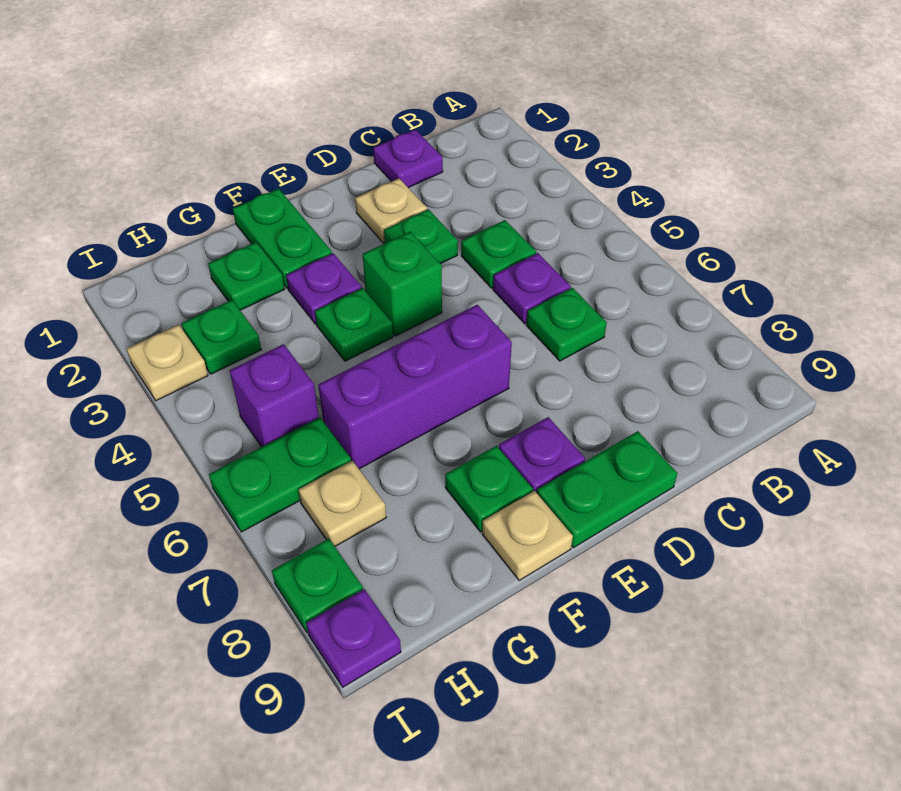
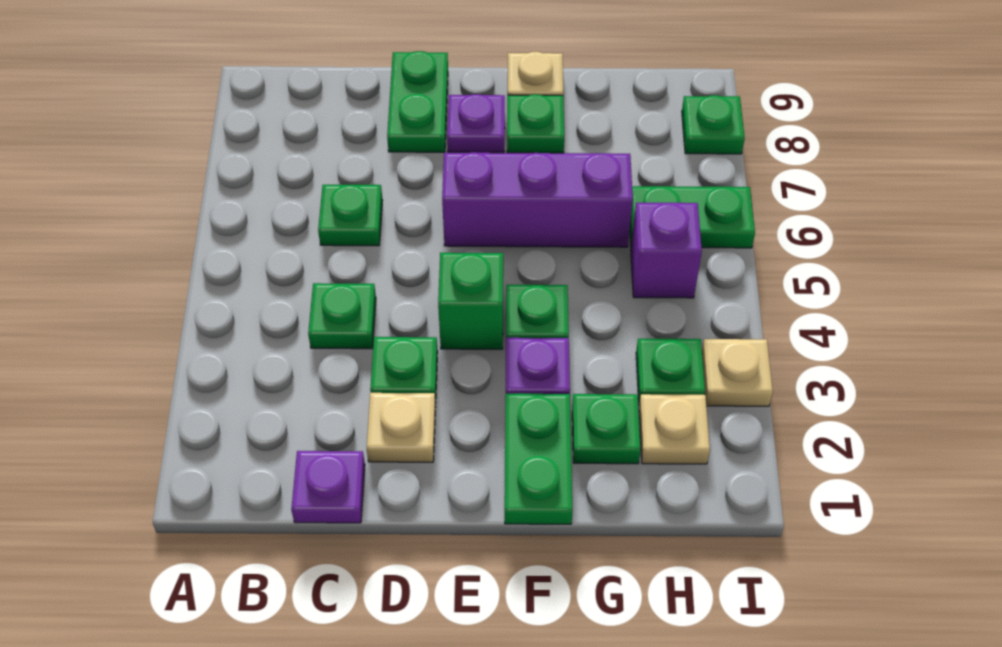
purple 1x1 plate [493,253,571,324] -> none
green 1x2 plate [537,431,677,548] -> green 1x2 plate turned to [387,51,448,152]
tan 1x1 plate [298,461,386,546] -> tan 1x1 plate moved to [639,394,710,464]
purple 1x1 plate [306,589,401,687] -> none

